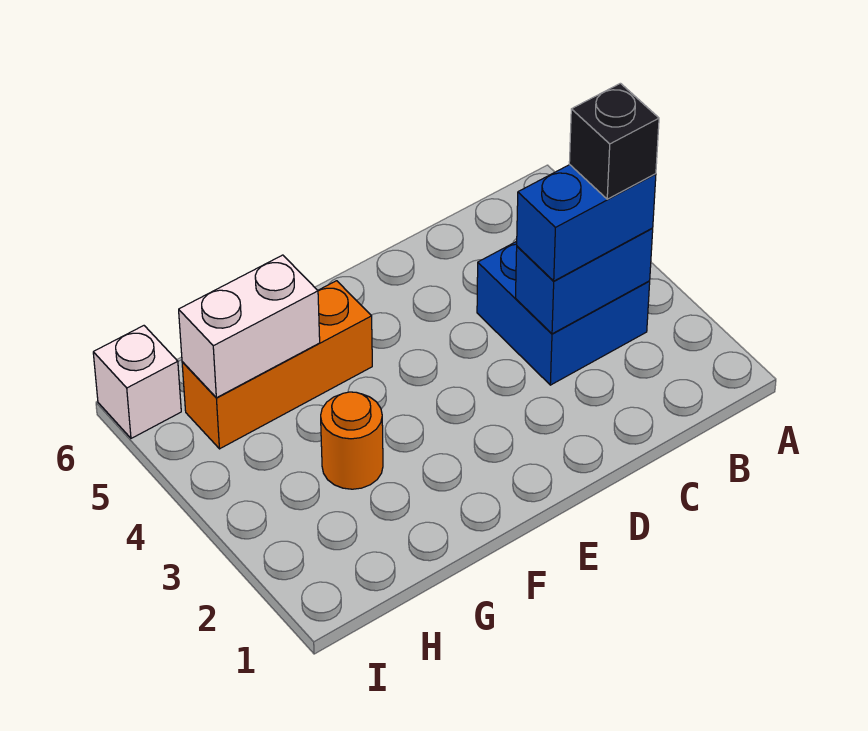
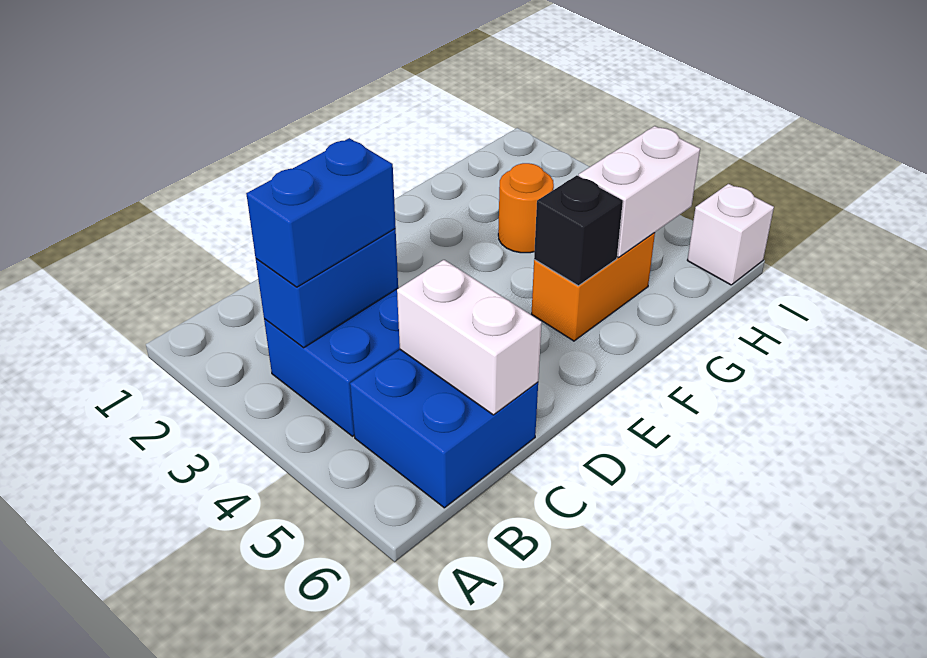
black 1x1 brick [569,83,659,199] -> black 1x1 brick moved to [534,175,623,286]
none -> blue 2x2 brick [350,350,538,508]
none -> white 1x2 brick [397,260,542,415]
orange 1x3 brick [182,281,372,449] -> orange 1x2 brick [532,233,655,341]

